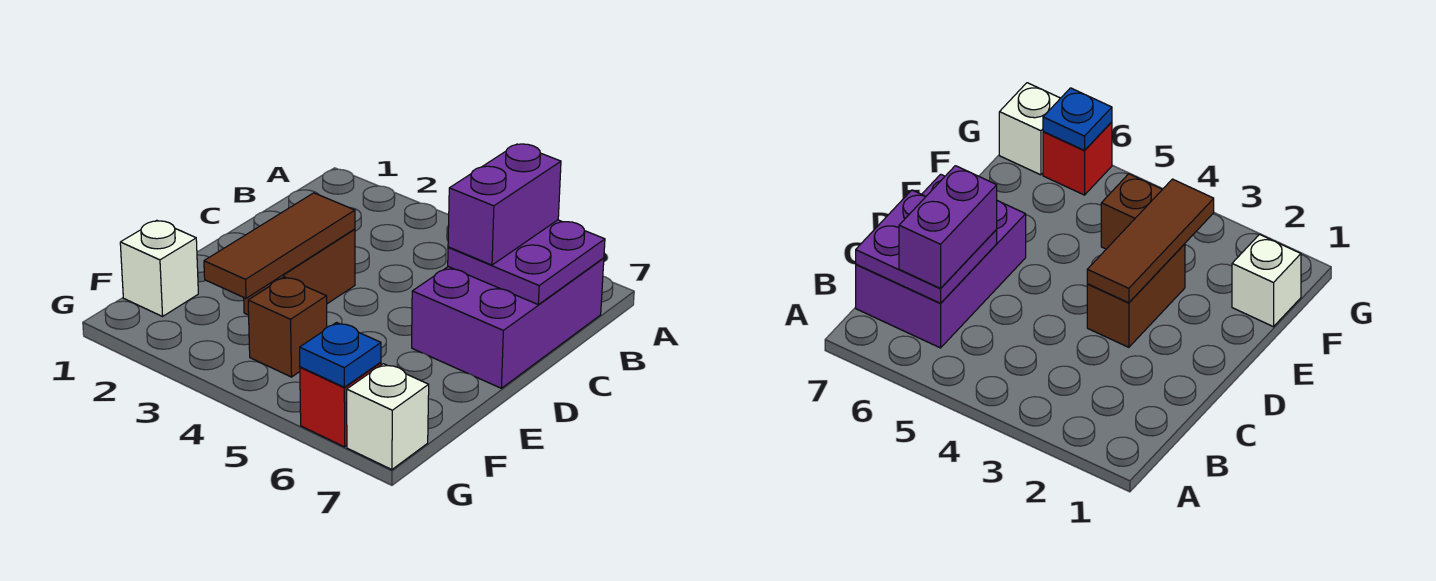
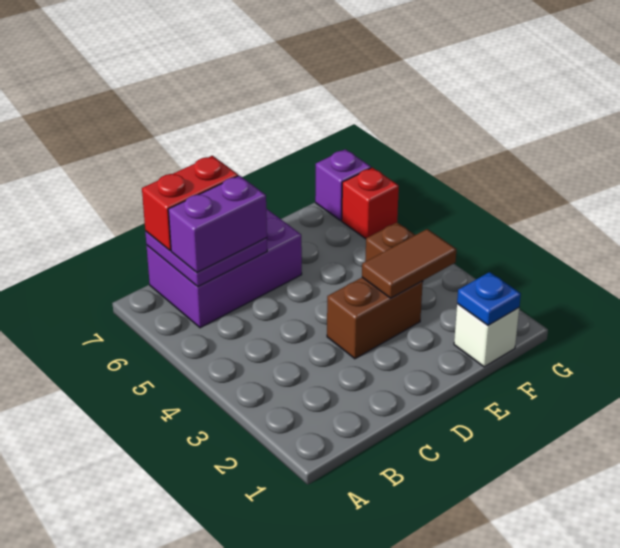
none -> red 1x2 brick [142,156,238,251]
brown 1x3 tile [204,193,355,298] -> brown 1x2 tile [362,229,456,298]
blue 1x1 plate [300,323,381,387] -> blue 1x1 plate moved to [457,272,521,325]
white 1x1 brick [347,364,429,470] -> purple 1x1 brick [315,149,371,221]

